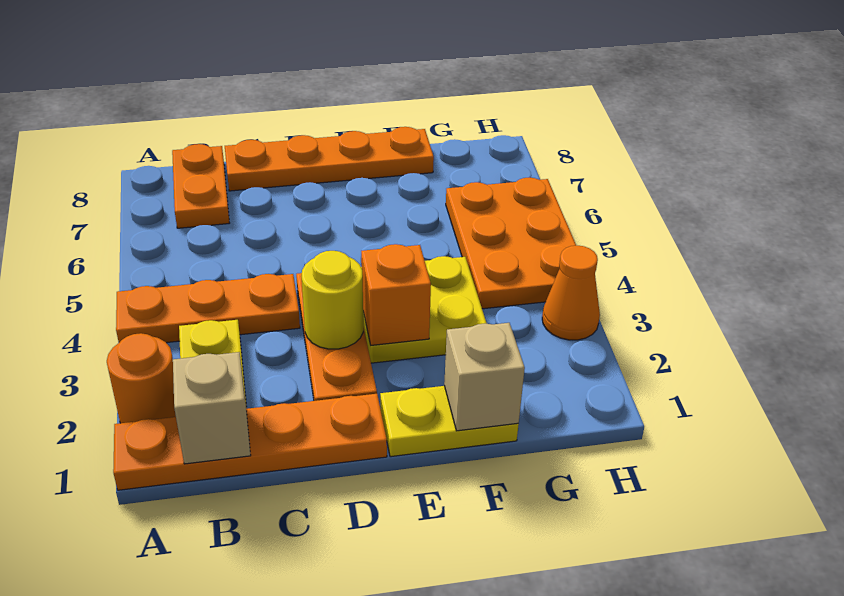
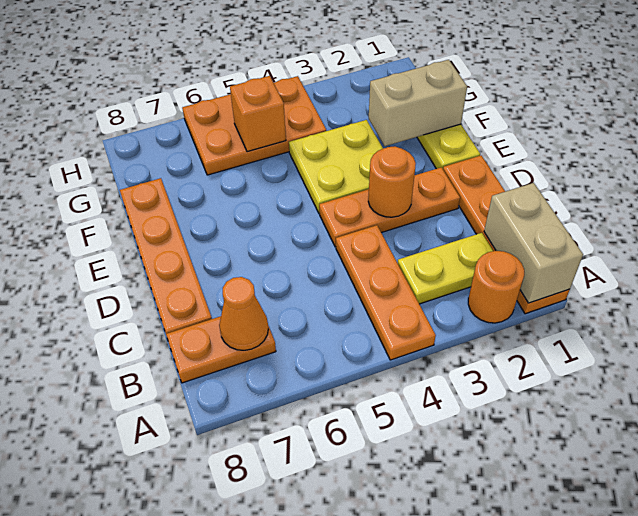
tan 1x1 brick [173,352,251,464] -> tan 1x2 brick [484,183,583,303]
yellow 1x1 round brick [302,251,363,349] -> orange 1x1 round brick [368,146,416,217]
orange 1x1 brick [361,244,431,345] -> orange 1x1 brick moved to [230,76,286,152]
tan 1x1 brick [444,323,525,431] -> tan 1x2 brick [369,60,467,146]
orange 1x1 cone [542,246,600,340] -> orange 1x1 cone moved to [219,277,268,350]

